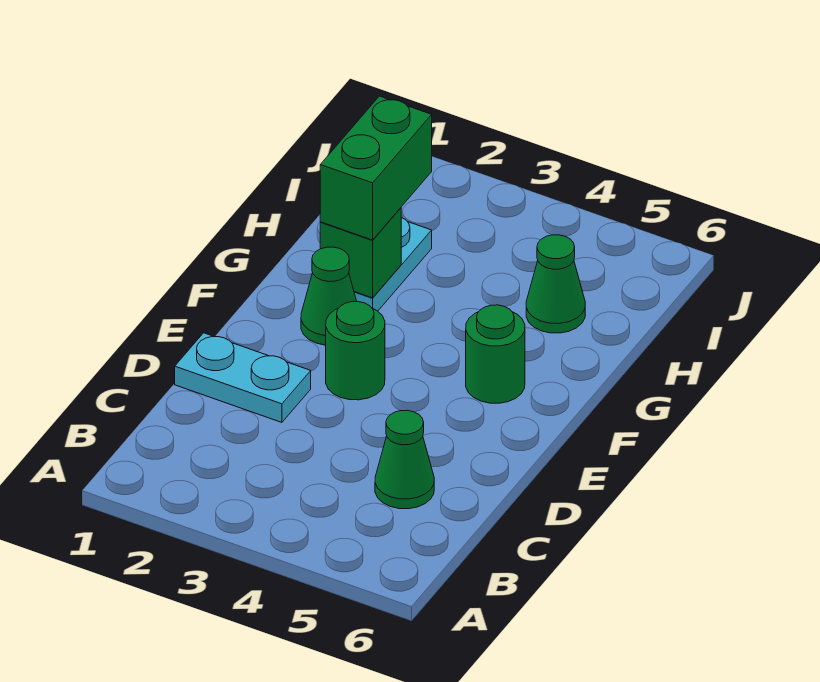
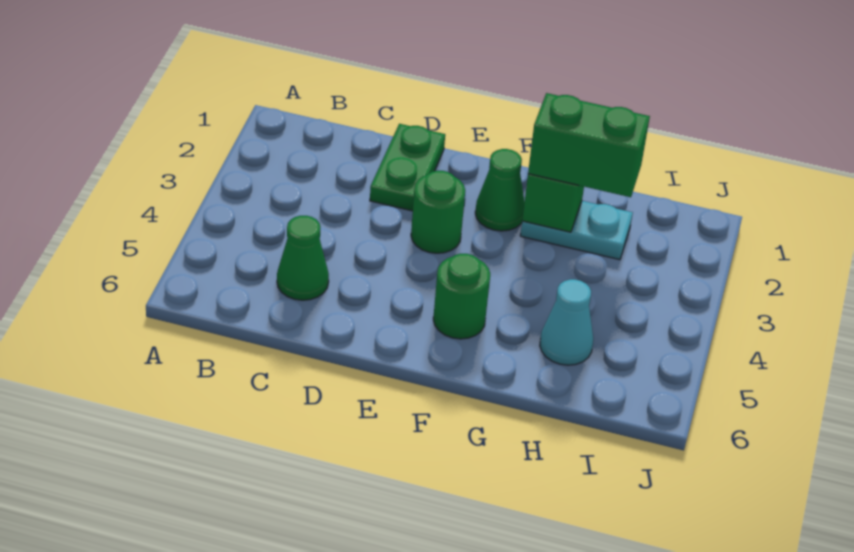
cyan 1x2 plate [175,333,311,422] -> green 1x2 plate [370,124,445,211]
green 1x1 cone [526,235,585,333] -> cyan 1x1 cone [540,279,593,365]

